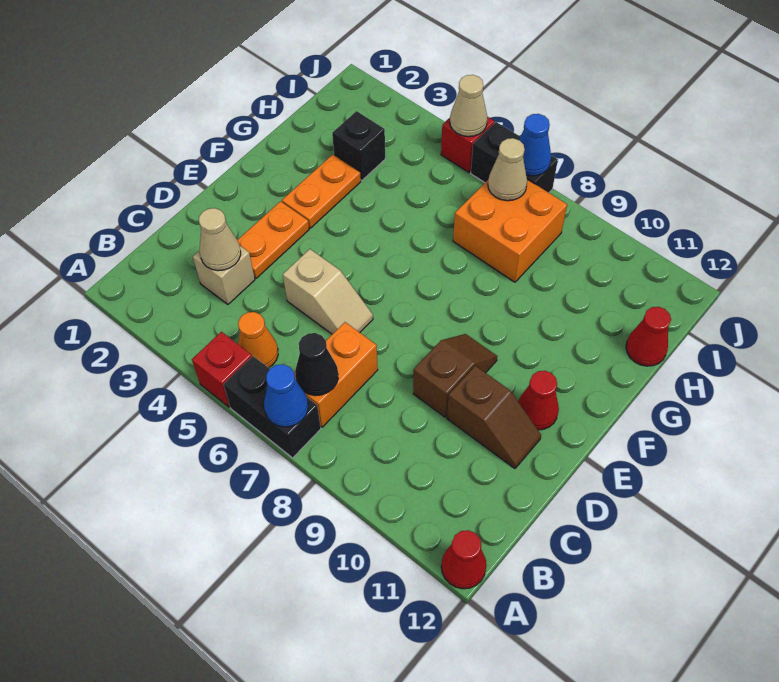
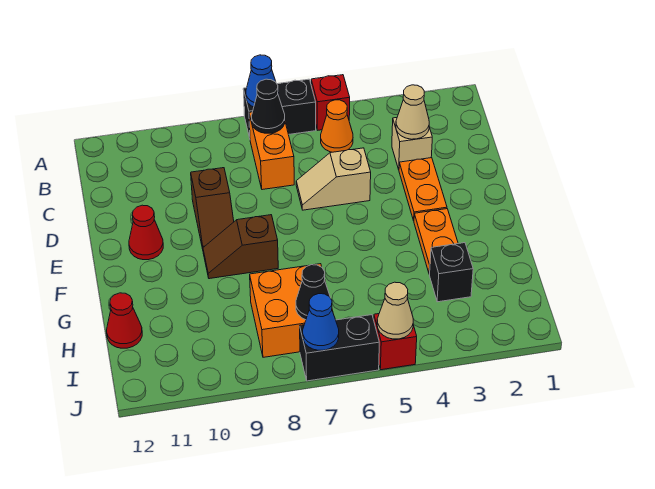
red 1x1 cone [441,530,487,589] -> none
brown 1x2 slope [447,366,541,468] -> brown 1x2 slope moved to [203,215,278,279]
tan 1x1 cone [488,138,527,201] -> black 1x1 cone [296,265,330,320]

